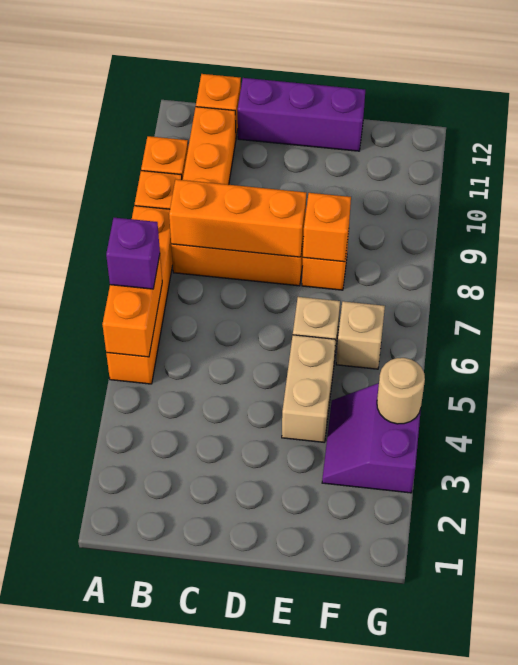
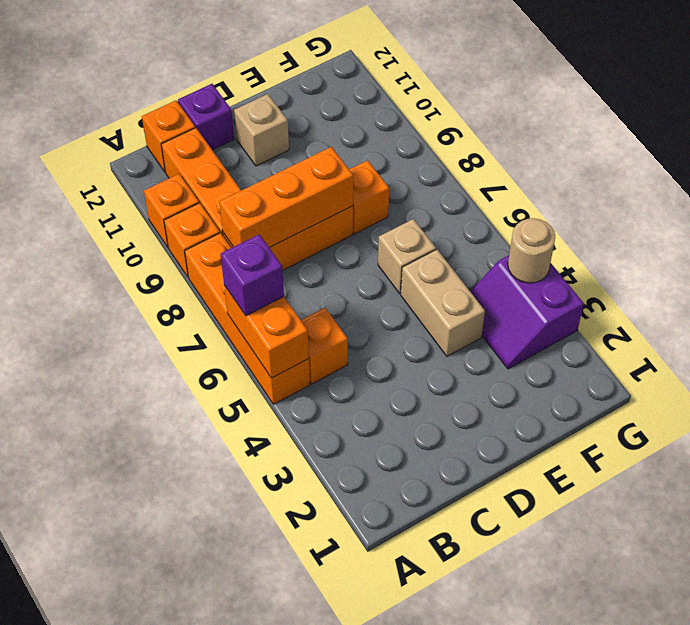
purple 1x3 brick [238,78,365,151] -> purple 1x1 brick [178,84,234,150]
orange 1x1 brick [303,193,351,262] -> orange 1x1 brick moved to [301,308,348,384]
tan 1x1 brick [336,301,385,369] -> tan 1x1 brick moved to [234,94,289,166]

